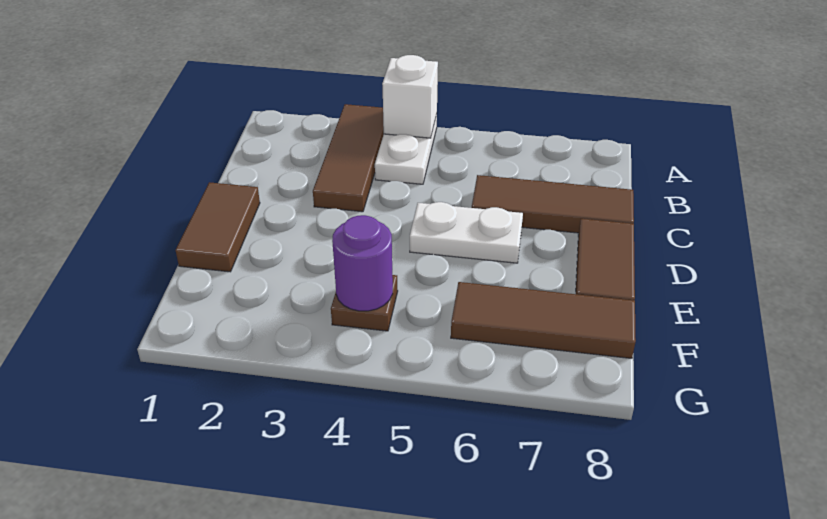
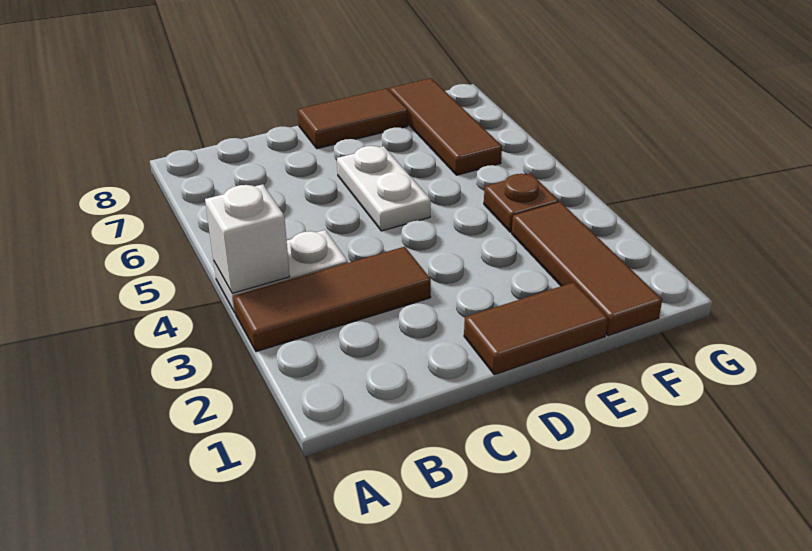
brown 1x3 tile [472,175,634,233] -> brown 1x3 tile moved to [512,202,662,336]
purple 1x1 round brick [332,215,393,311] -> none

